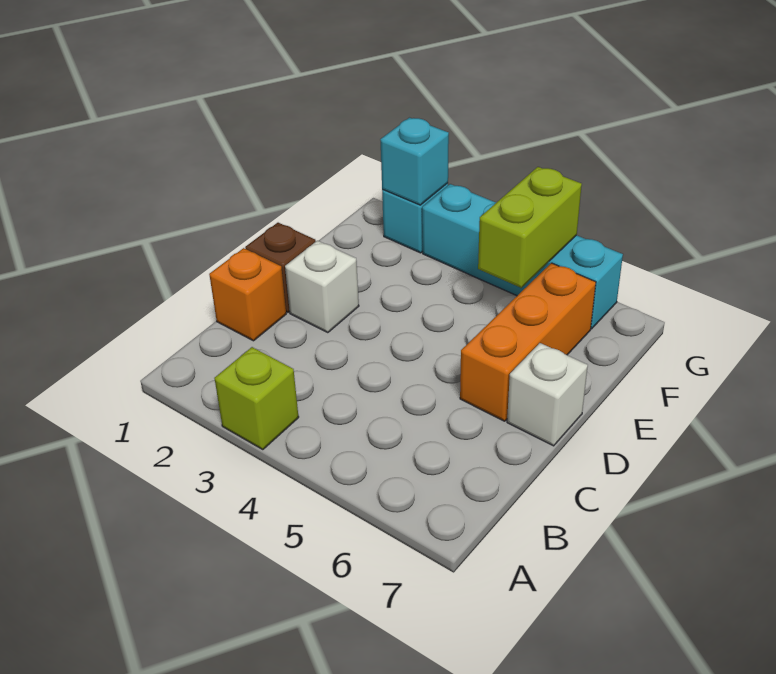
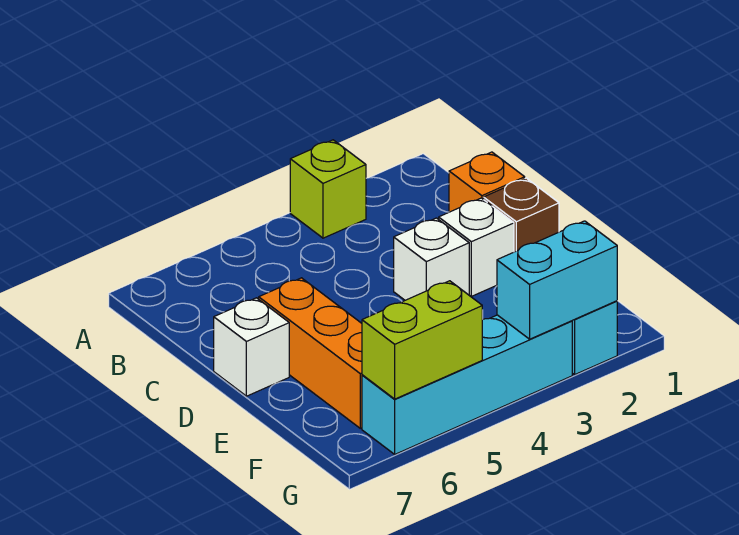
none -> white 1x1 brick [394,218,469,300]
lime 1x2 brick [478,167,582,288] -> lime 1x2 brick turned to [362,281,482,399]
cyan 1x1 brick [380,118,449,205] -> cyan 1x2 brick [497,221,617,339]

